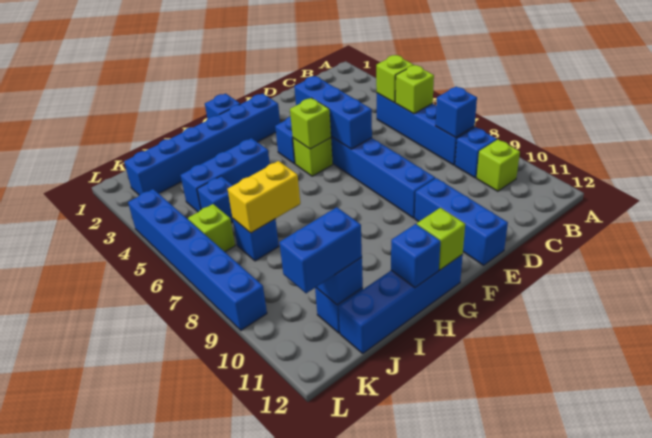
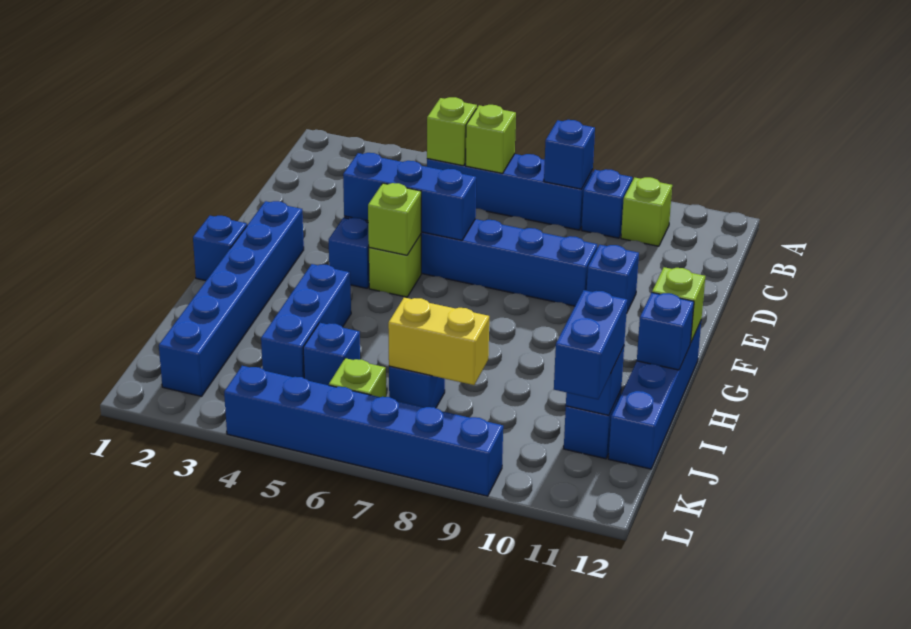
blue 1x3 brick [415,178,508,265] -> blue 1x1 brick [587,245,639,312]
yellow 1x2 brick [228,161,300,233] -> yellow 1x2 brick turned to [388,297,489,385]

